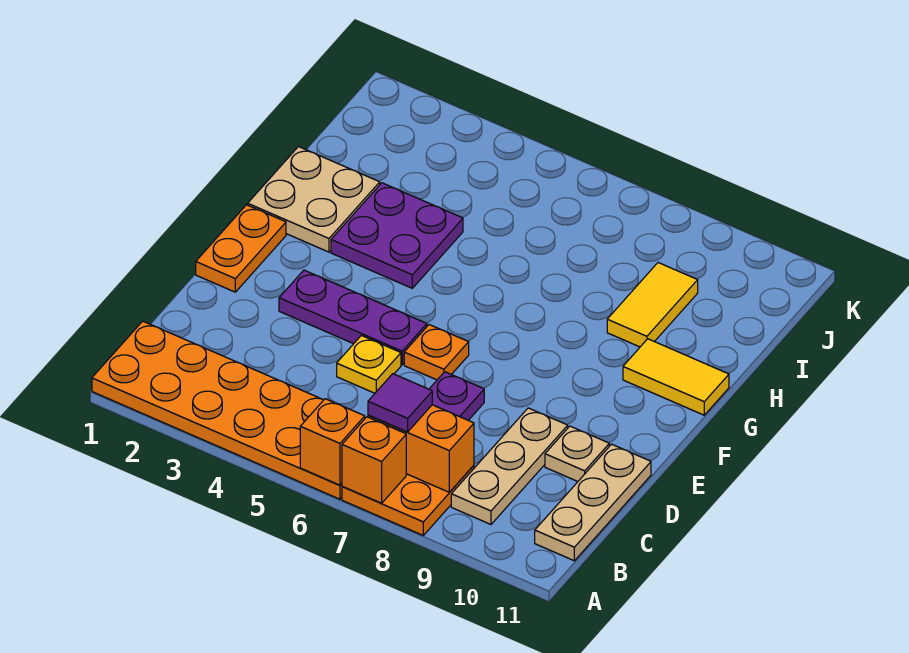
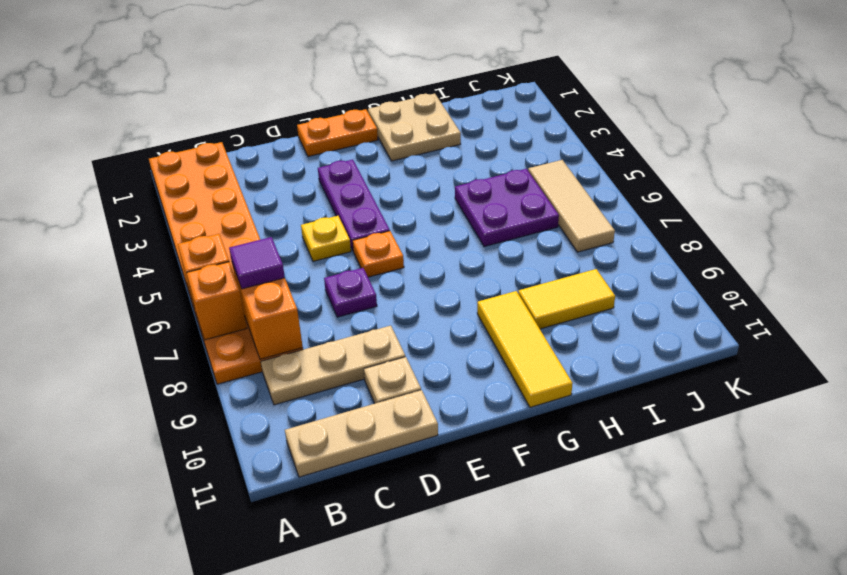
purple 2x2 plate [331,183,463,288] -> purple 2x2 plate moved to [455,169,559,247]
yellow 1x2 tile [623,339,729,415] -> yellow 1x3 tile [477,291,573,407]
none -> tan 1x3 tile [528,160,615,252]

